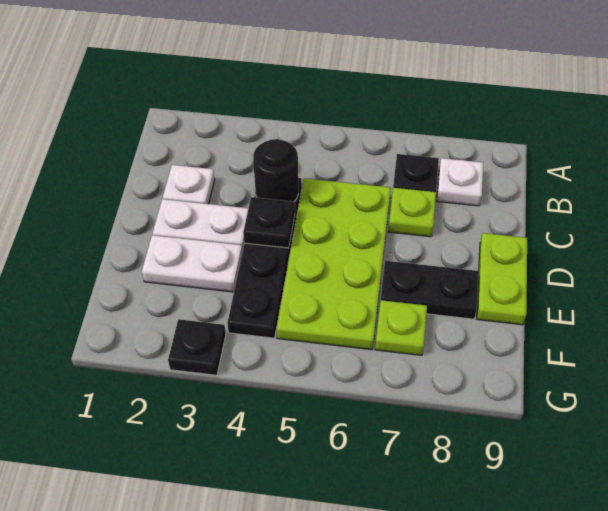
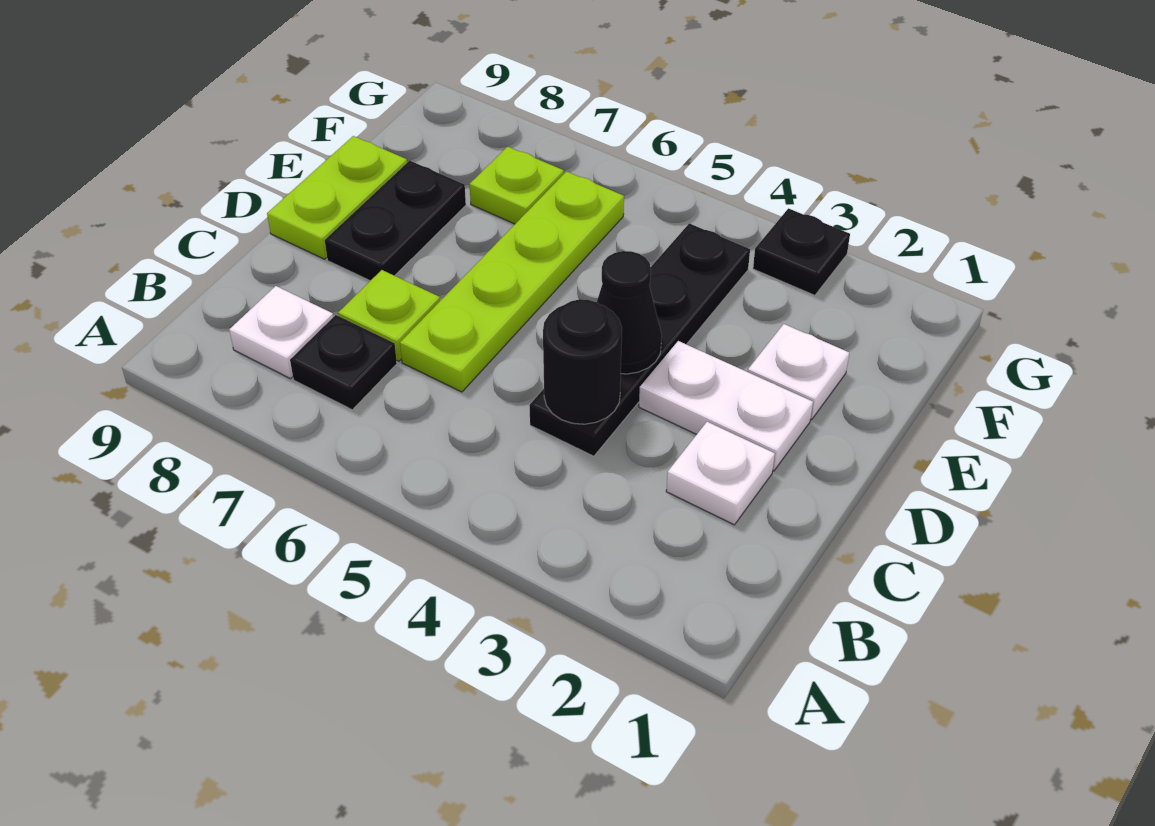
lime 2x4 plate [276,178,391,350] -> lime 1x4 plate [400,172,624,392]
black 1x1 plate [243,197,295,248] -> black 1x1 cone [597,251,662,374]
white 1x2 plate [142,235,242,292] -> white 1x1 plate [748,324,849,420]
black 1x2 plate [381,261,478,319] -> black 1x2 plate turned to [325,161,466,281]

